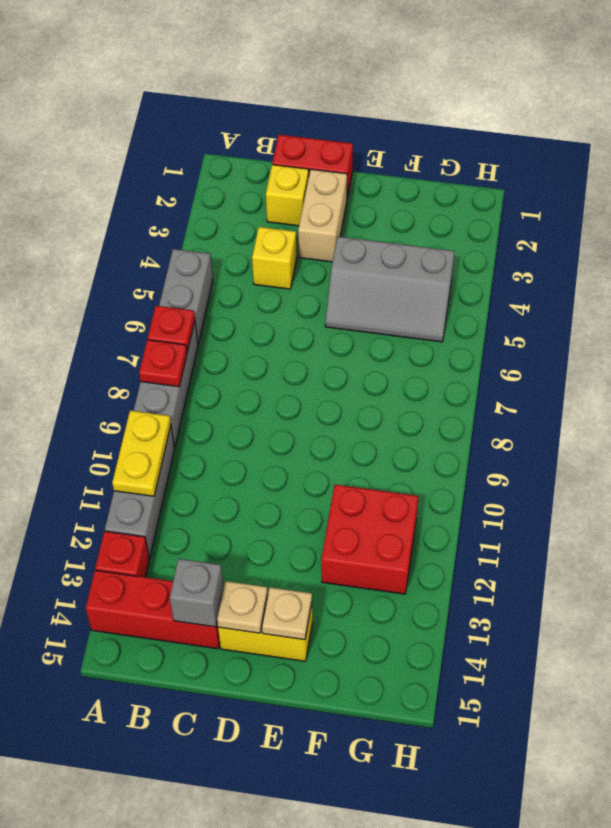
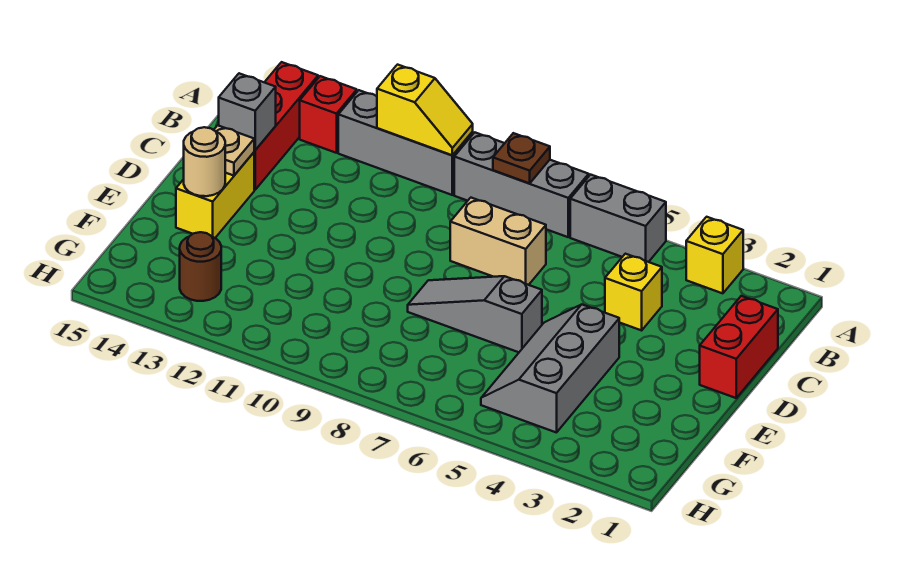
red 1x1 plate [148,306,195,352] -> none
red 1x1 plate [139,340,187,387] -> brown 1x1 plate [493,133,550,183]
yellow 1x2 plate [112,411,171,496] -> yellow 1x2 slope [377,65,473,155]
yellow 1x1 brick [266,165,309,226] -> yellow 1x1 brick moved to [686,217,743,293]
tan 1x2 brick [298,169,347,262] -> tan 1x2 brick moved to [450,198,546,285]
none -> grey 1x3 slope [408,276,542,352]
tan 1x1 plate [262,587,312,640] -> tan 1x1 round brick [184,127,225,196]
red 2x2 brick [321,485,418,594] -> none
none -> brown 1x1 round brick [180,232,221,301]

